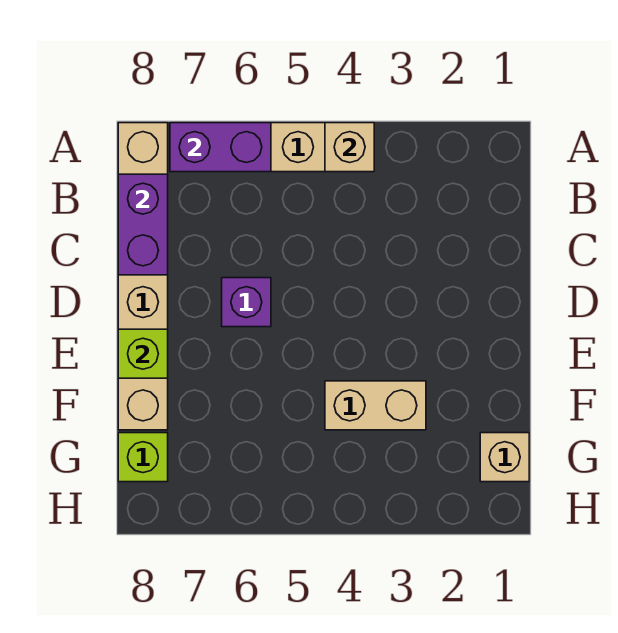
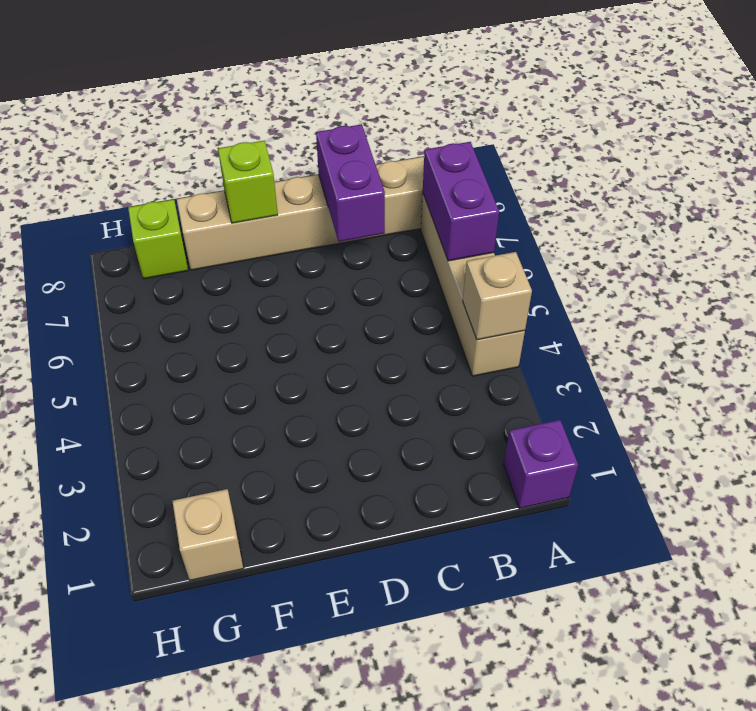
purple 1x2 brick [118,174,168,275] -> purple 1x2 brick turned to [316,124,385,242]
purple 1x1 brick [222,278,271,327] -> purple 1x1 brick moved to [504,420,578,508]
tan 1x2 brick [325,381,426,430] -> none

